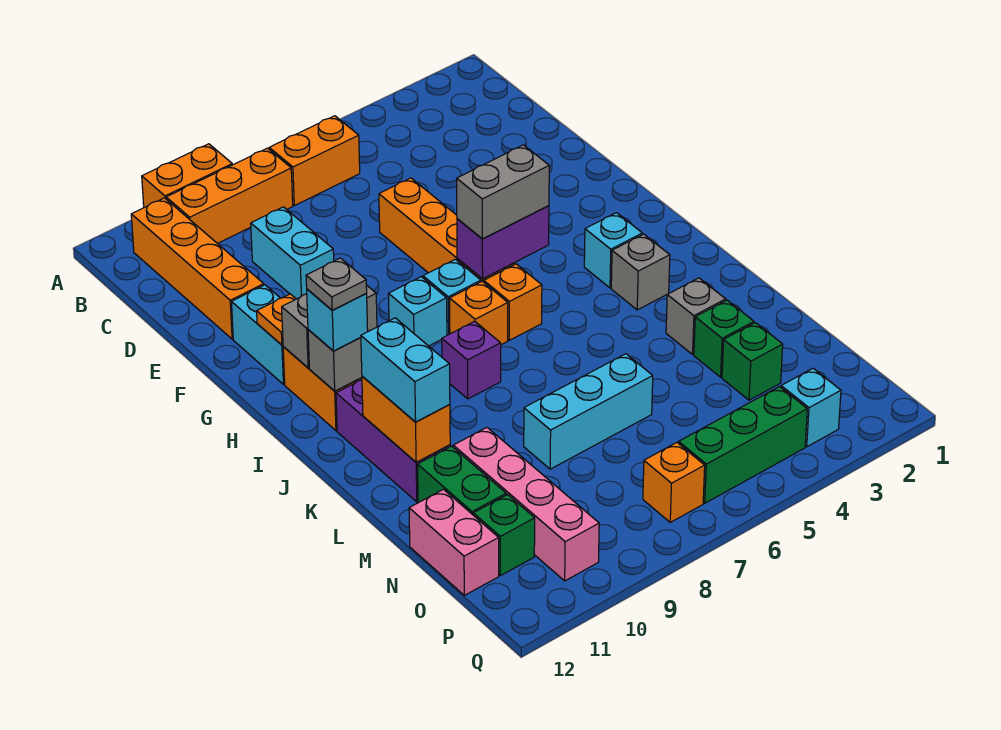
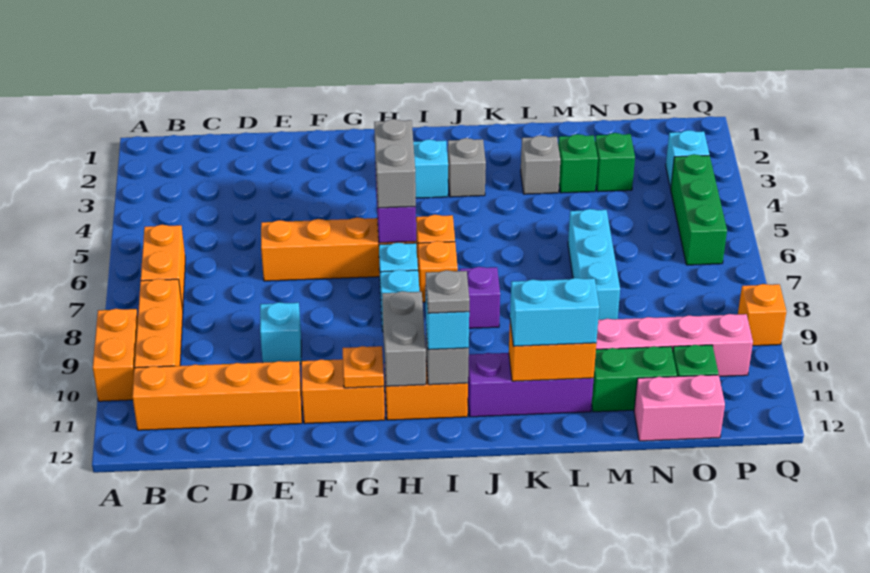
cyan 1x2 brick [251,207,334,299] -> cyan 1x1 brick [260,302,301,364]
cyan 1x2 brick [232,285,285,384] -> orange 1x2 brick [301,359,385,424]
orange 1x1 brick [643,443,705,522] -> orange 1x1 brick moved to [738,284,787,346]

